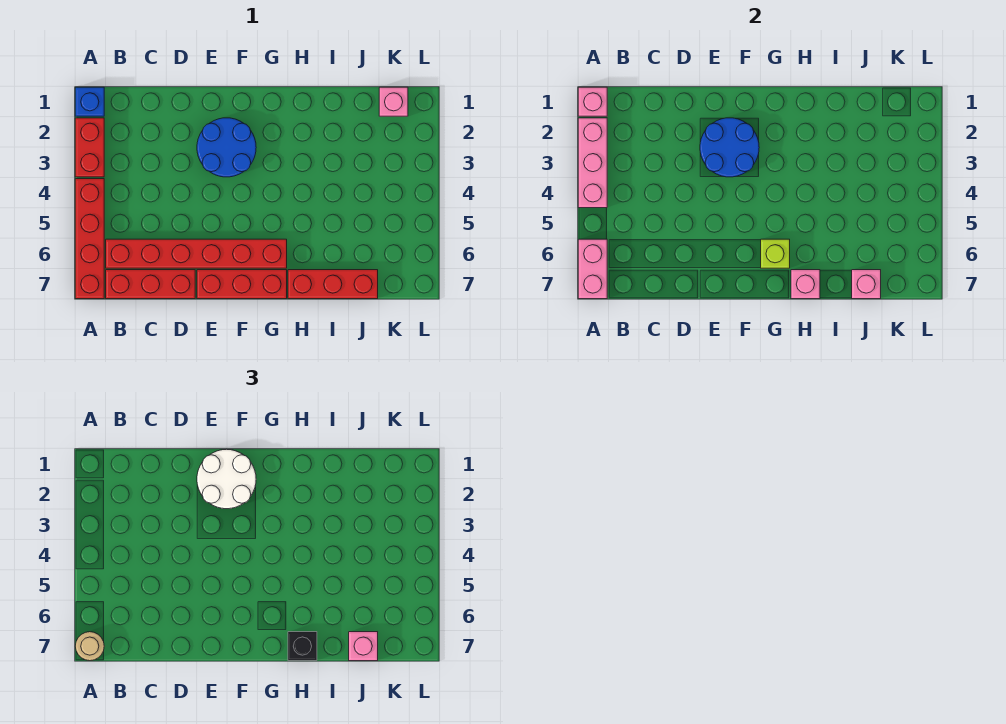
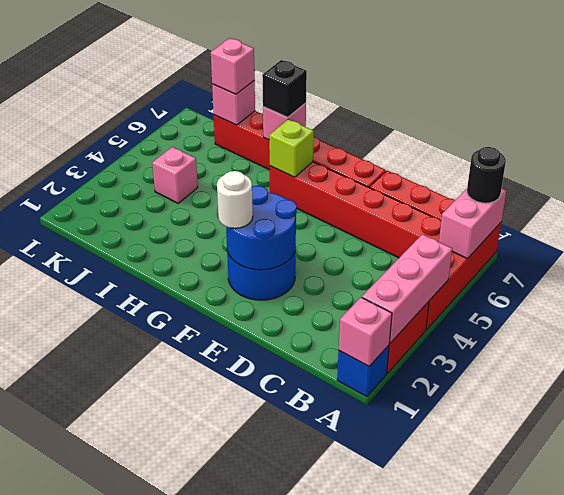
tan 1x1 round brick [75,632,104,661] -> black 1x1 round brick [467,147,506,203]
white 2x2 round brick [197,449,256,509] -> white 1x1 round brick [217,171,253,228]
pink 1x1 brick [379,87,408,116] -> pink 1x1 brick moved to [152,147,198,203]

